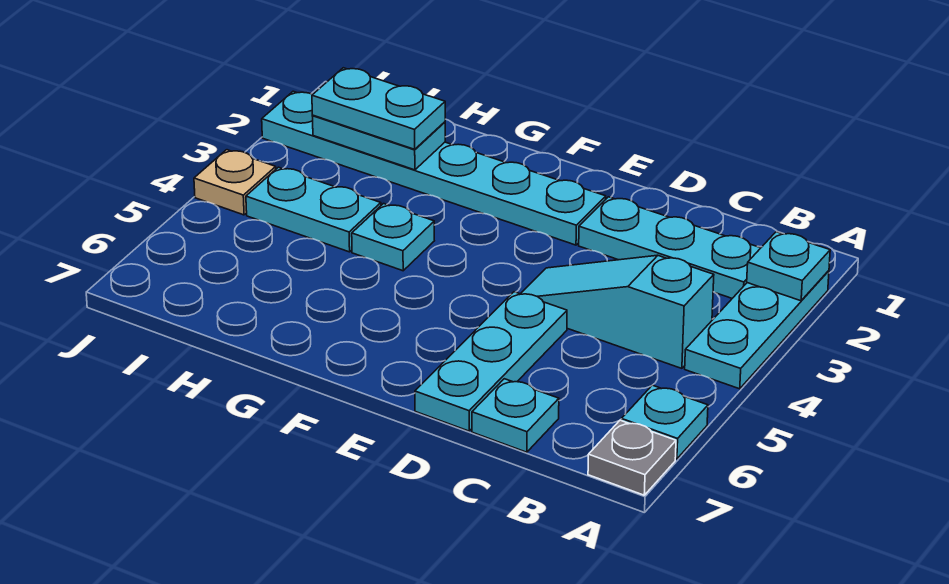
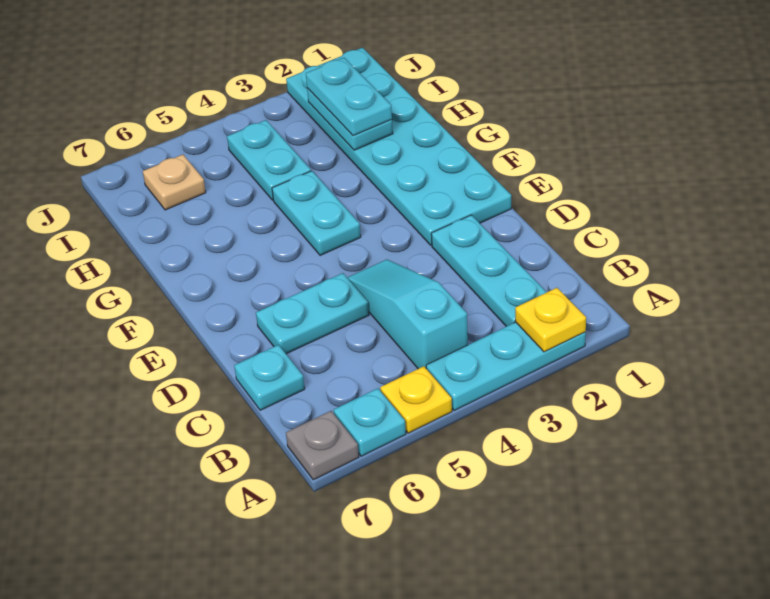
cyan 1x1 plate [747,232,830,301] -> yellow 1x1 plate [515,288,586,352]
none -> yellow 1x1 plate [380,366,452,433]
cyan 1x3 plate [415,292,567,431] -> cyan 1x2 plate [256,273,369,354]
cyan 1x6 plate [262,91,606,245] -> cyan 2x6 plate [286,48,511,245]
cyan 1x1 plate [352,204,434,271] -> cyan 1x2 plate [272,171,361,256]
tan 1x1 plate [194,150,276,215] -> tan 1x1 plate moved to [143,155,206,210]

